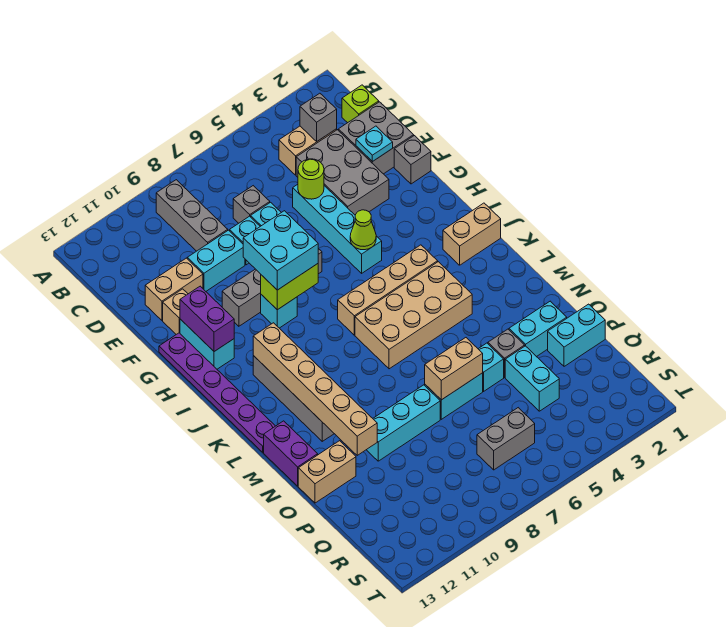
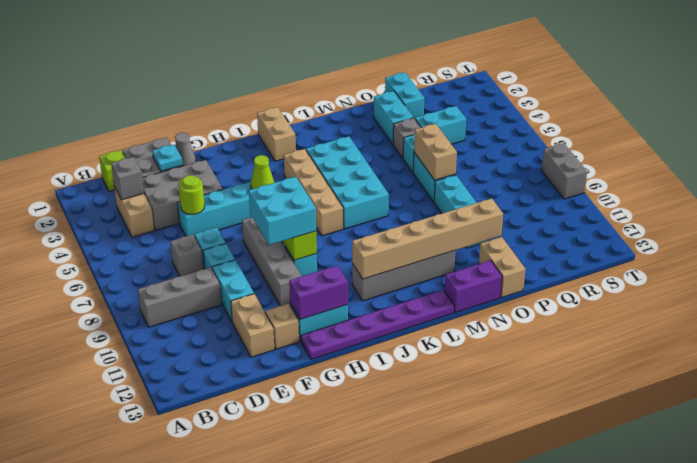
grey 1x1 brick [394,136,431,184] -> grey 1x1 cone [175,132,196,166]
tan 2x4 brick [355,262,472,369] -> cyan 2x4 brick [306,136,389,229]
grey 1x2 brick [477,408,535,470] -> grey 1x2 brick moved to [541,143,587,199]

